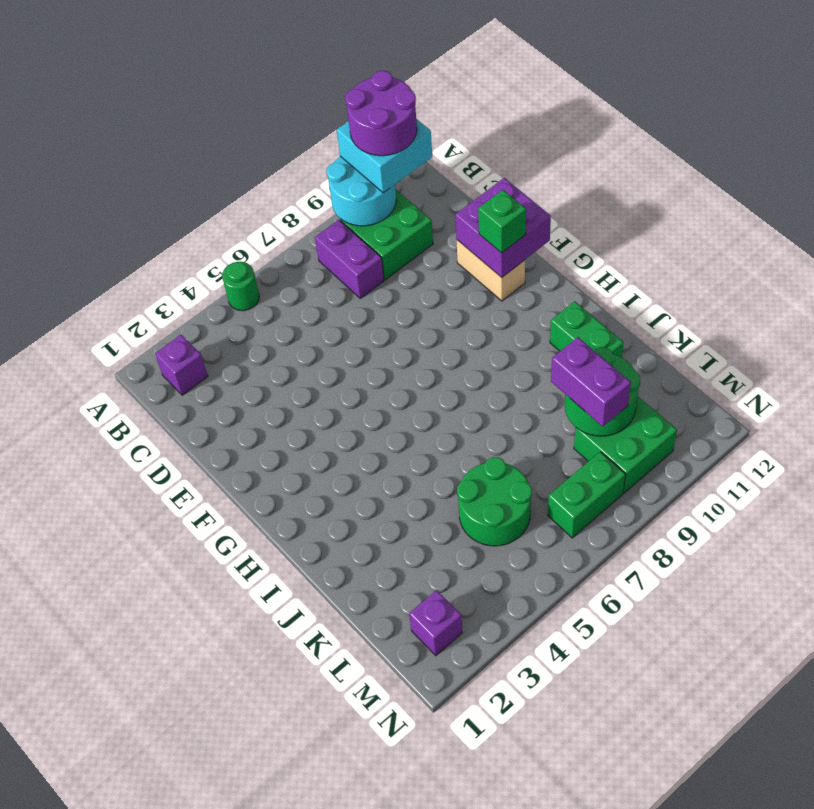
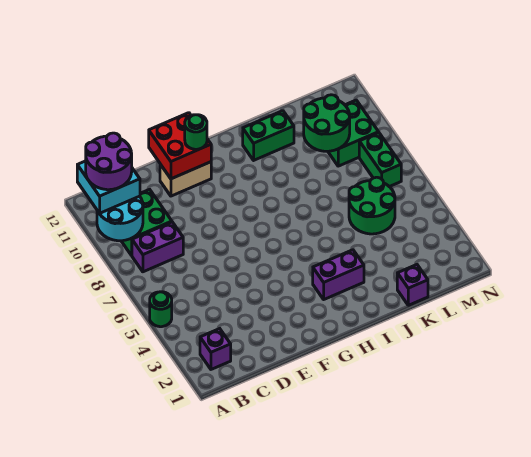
purple 2x2 brick [455,178,551,278] -> red 2x2 brick [149,113,211,179]
green 1x1 brick [478,190,526,253] -> green 1x1 round brick [185,115,207,149]
purple 1x2 brick [551,337,631,426] -> purple 1x2 brick moved to [313,250,364,299]
purple 1x1 brick [409,590,463,656] -> purple 1x1 brick moved to [397,265,428,305]

